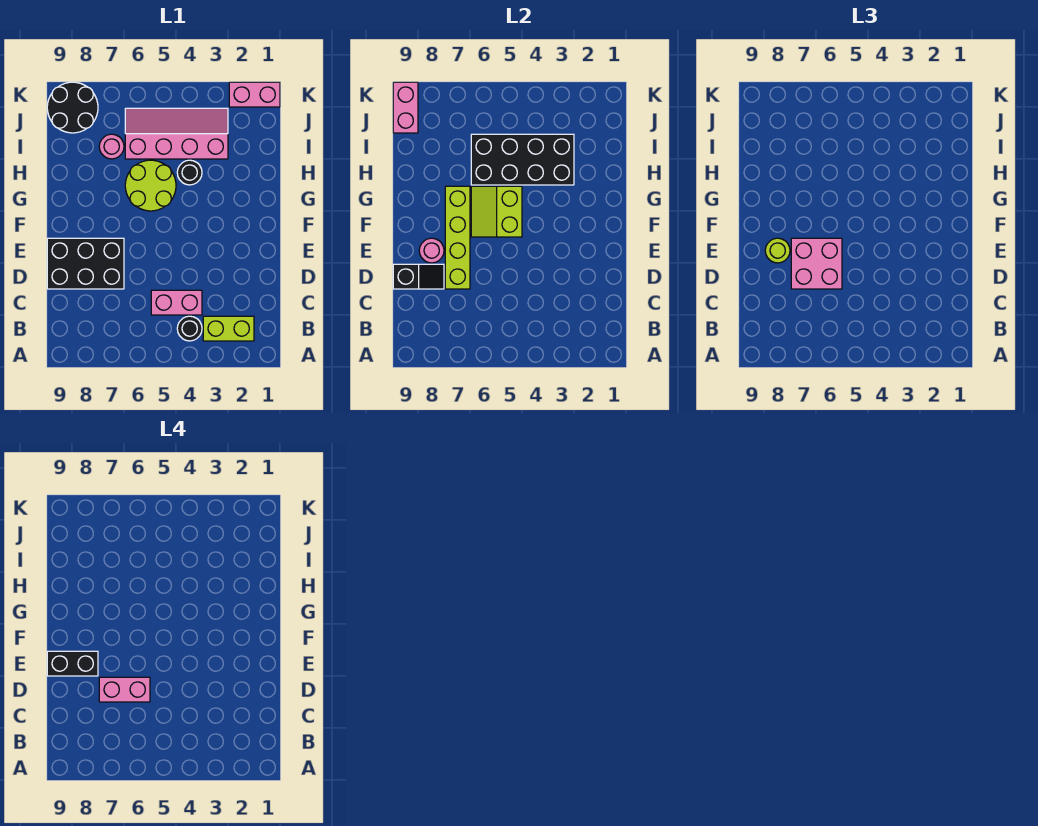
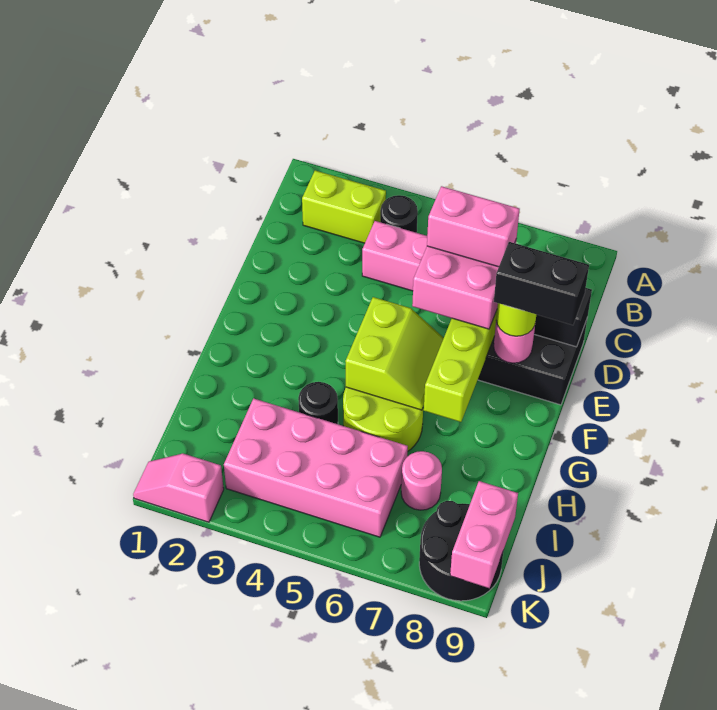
black 2x4 brick [471,134,574,185] -> none
pink 2x4 slope [125,108,228,159] -> pink 2x4 brick [224,398,408,537]
pink 1x2 brick [229,82,280,107] -> pink 1x2 slope [133,454,224,522]

